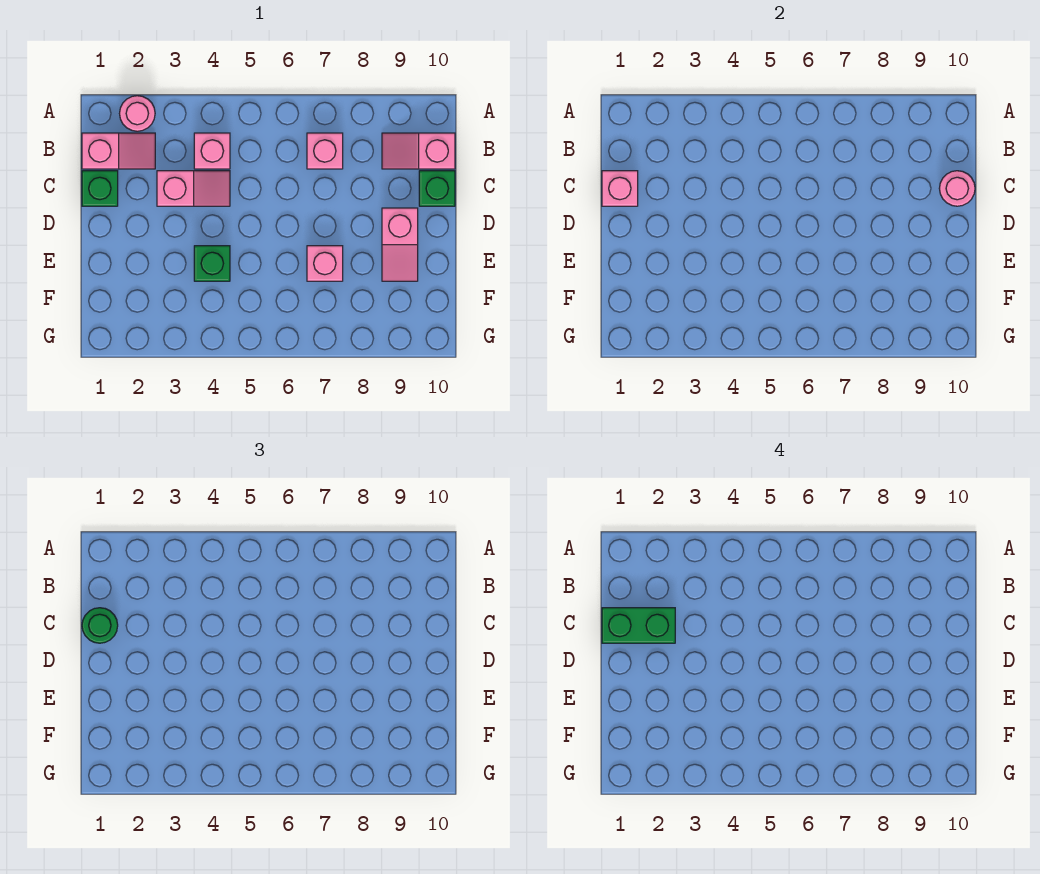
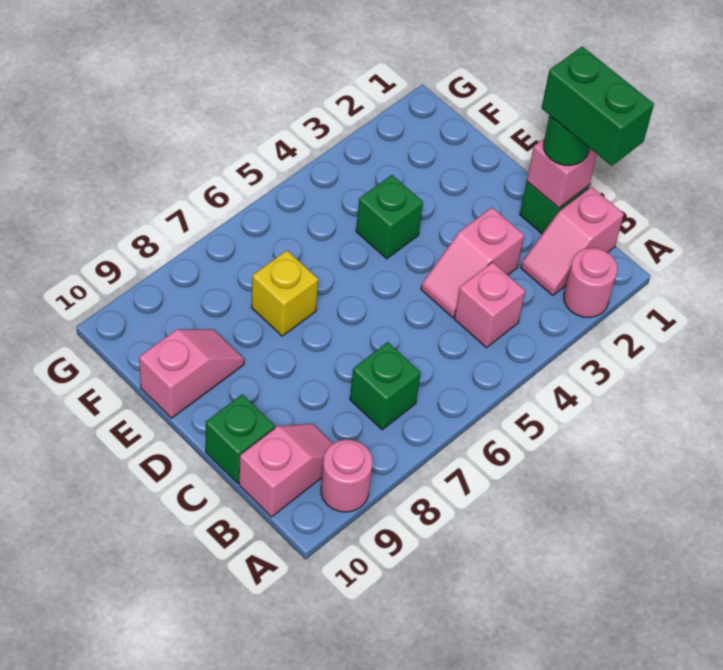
pink 1x1 brick [307,133,343,169] -> green 1x1 brick [350,342,421,430]
green 1x2 brick [602,608,675,643] -> green 1x2 brick turned to [542,47,654,166]
pink 1x1 round brick [939,171,975,206] -> pink 1x1 round brick moved to [321,440,372,512]
pink 1x2 slope [382,208,418,281] -> pink 1x2 slope turned to [139,329,244,418]
pink 1x1 brick [307,246,343,281] -> yellow 1x1 brick [252,250,318,336]

